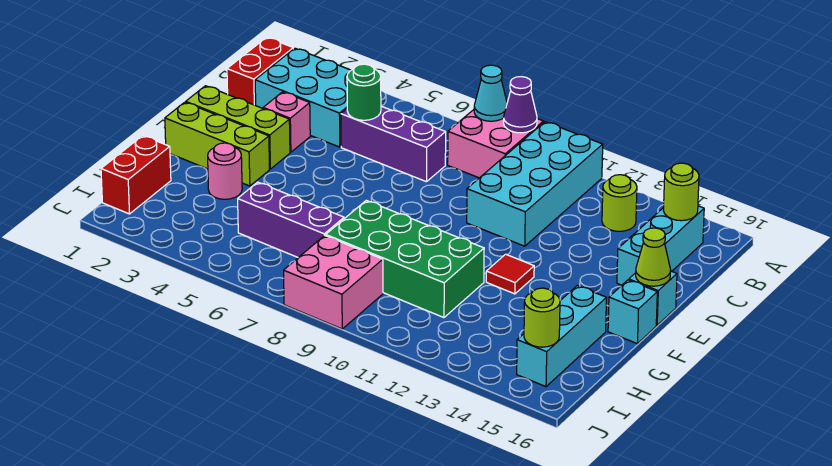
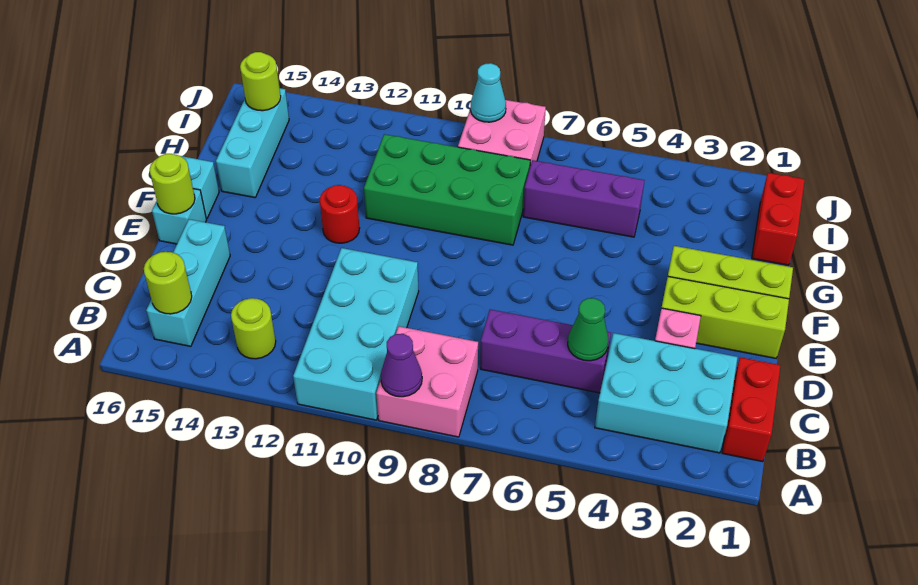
cyan 1x1 cone [474,65,507,121] -> cyan 1x1 cone moved to [470,63,506,122]
green 1x1 round brick [347,64,381,120] -> green 1x1 cone [568,298,608,361]
lime 1x1 cone [636,228,671,286] -> lime 1x1 round brick [150,154,195,214]
red 1x1 tile [486,254,534,294] -> red 1x1 round brick [320,185,360,243]
pink 1x1 round brick [208,143,242,199] -> none

